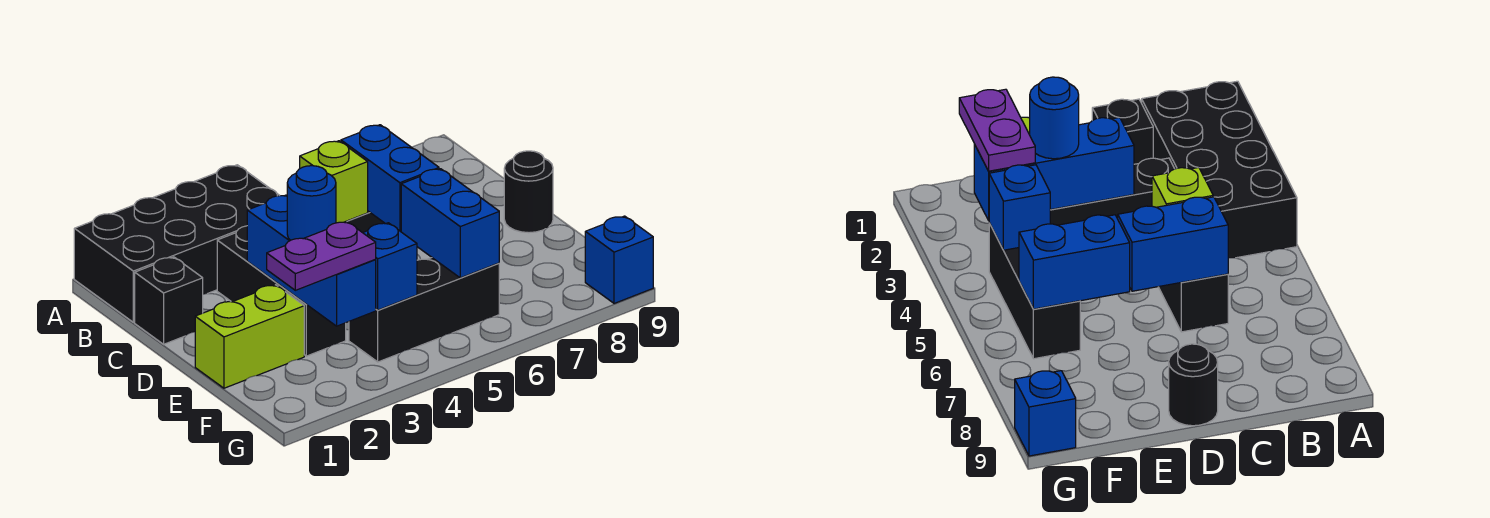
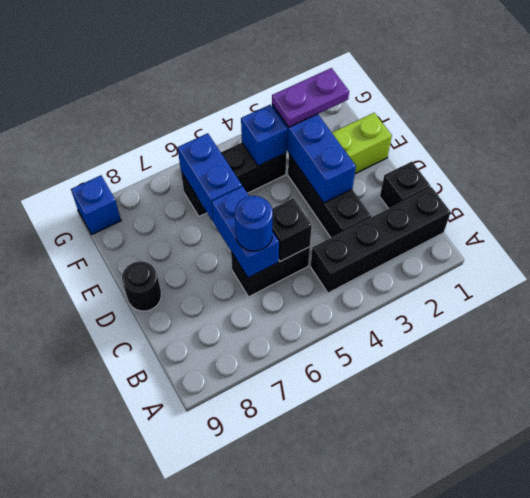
black 2x4 brick [74,165,280,322] -> black 1x4 brick [311,187,451,293]
lime 1x1 brick [300,141,368,223] -> black 1x1 brick [272,198,312,261]
blue 1x1 round brick [287,166,336,240] -> blue 1x1 round brick moved to [235,196,273,251]

